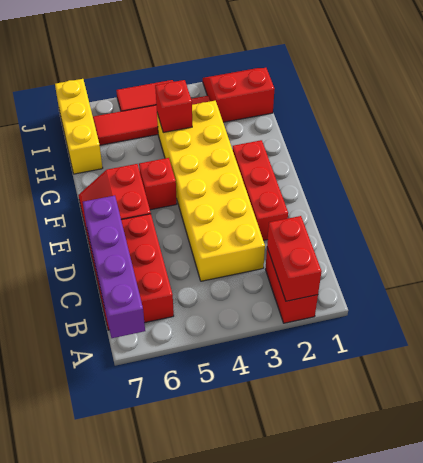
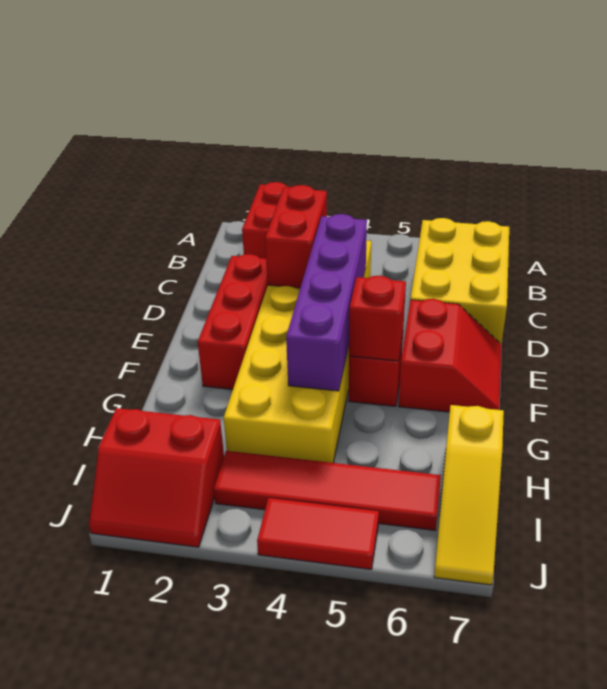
red 1x2 brick [267,216,322,301] -> red 1x2 brick moved to [265,185,327,288]
purple 1x4 brick [83,196,145,338] -> purple 1x4 brick moved to [286,214,367,391]
red 2x3 brick [87,214,174,330] -> yellow 2x3 brick [411,218,509,345]
red 1x1 brick [155,80,192,132] -> red 1x1 brick moved to [349,276,406,361]
yellow 1x3 brick [55,79,103,174] -> yellow 1x3 slope [434,405,504,585]

